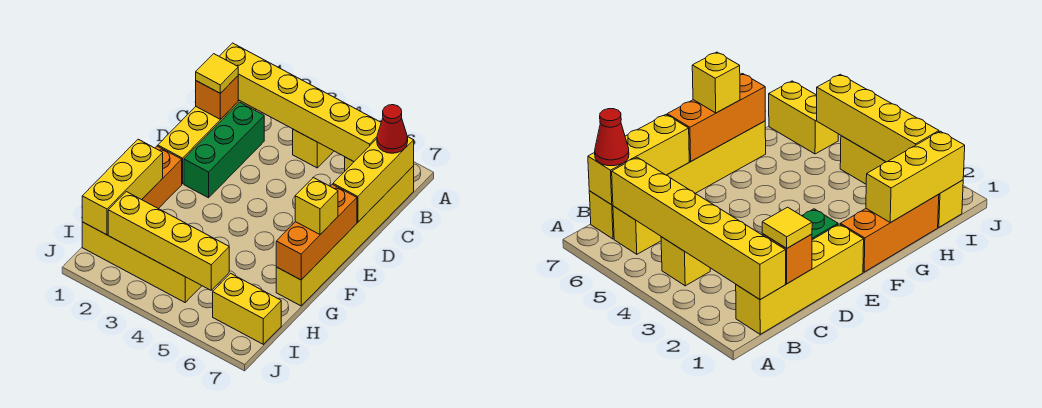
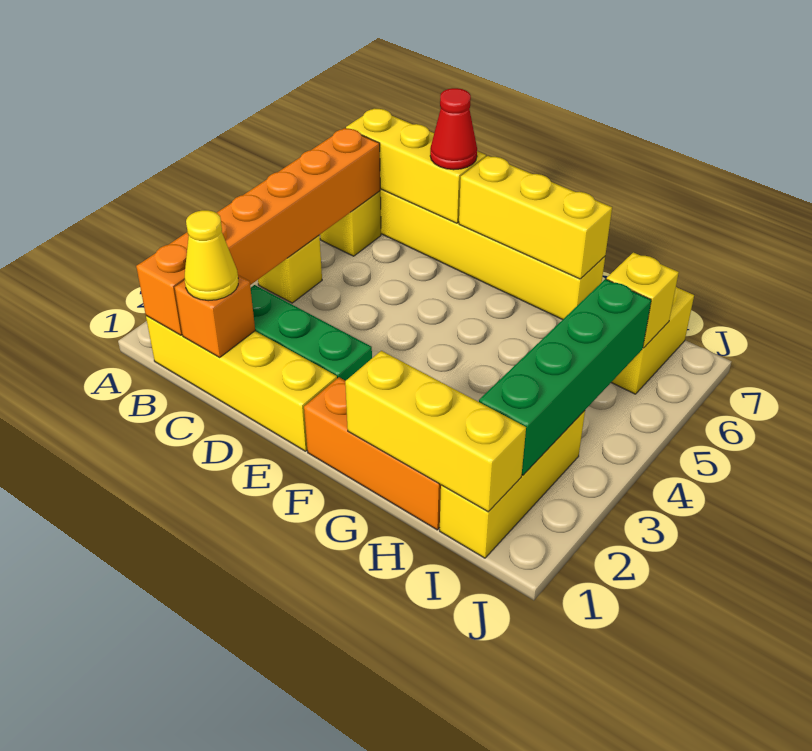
yellow 1x6 brick [219,43,381,162] -> orange 1x6 brick [136,128,380,335]
red 1x1 cone [377,105,408,153] -> red 1x1 cone moved to [430,88,477,170]
yellow 1x1 tile [196,54,238,93] -> yellow 1x1 cone [185,210,238,301]
orange 1x3 brick [276,184,357,280] -> yellow 1x3 brick [459,156,612,279]
yellow 1x1 brick [295,178,338,234] -> yellow 1x1 brick moved to [606,252,679,348]
yellow 1x4 brick [82,222,202,302] -> yellow 1x3 brick [440,411,585,558]
yellow 1x4 brick [108,192,229,290] -> green 1x4 brick [479,279,651,475]

